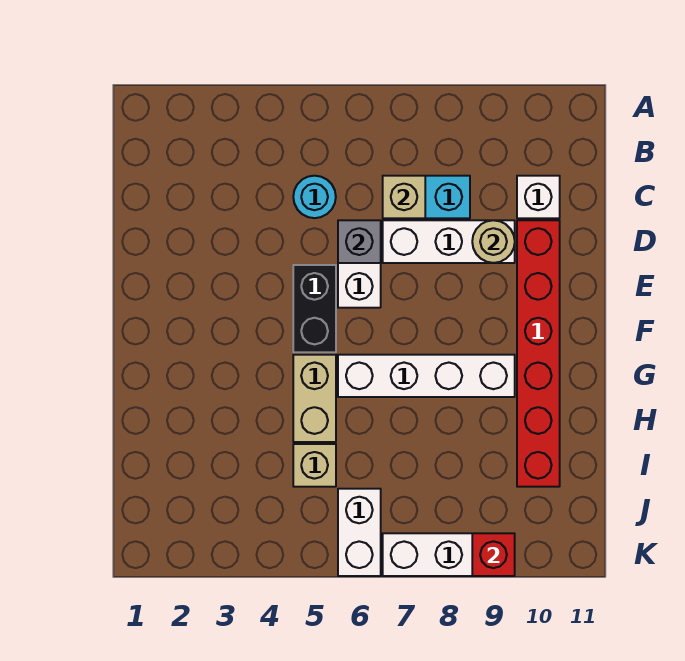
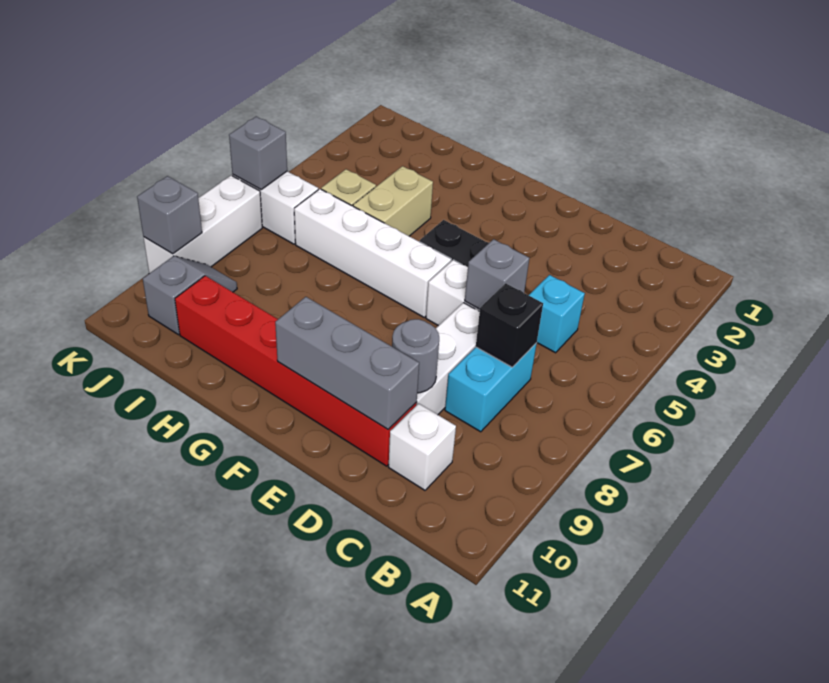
cyan 1x1 round brick [293,176,336,218] -> cyan 1x1 brick [529,275,585,353]
tan 1x1 brick [383,176,425,218] -> black 1x1 brick [476,283,543,367]
tan 1x1 round brick [472,220,515,263] -> grey 1x1 round brick [392,319,439,393]
none -> grey 1x3 brick [275,297,419,429]
tan 1x2 brick [293,355,336,442] -> tan 1x2 brick turned to [353,166,433,236]
white 1x4 brick [338,355,515,397] -> white 1x4 brick turned to [294,189,451,317]
none -> grey 1x2 slope [143,256,237,335]
none -> grey 1x1 brick [229,117,287,189]
red 1x1 brick [472,533,515,576] -> grey 1x1 brick [137,176,202,254]

